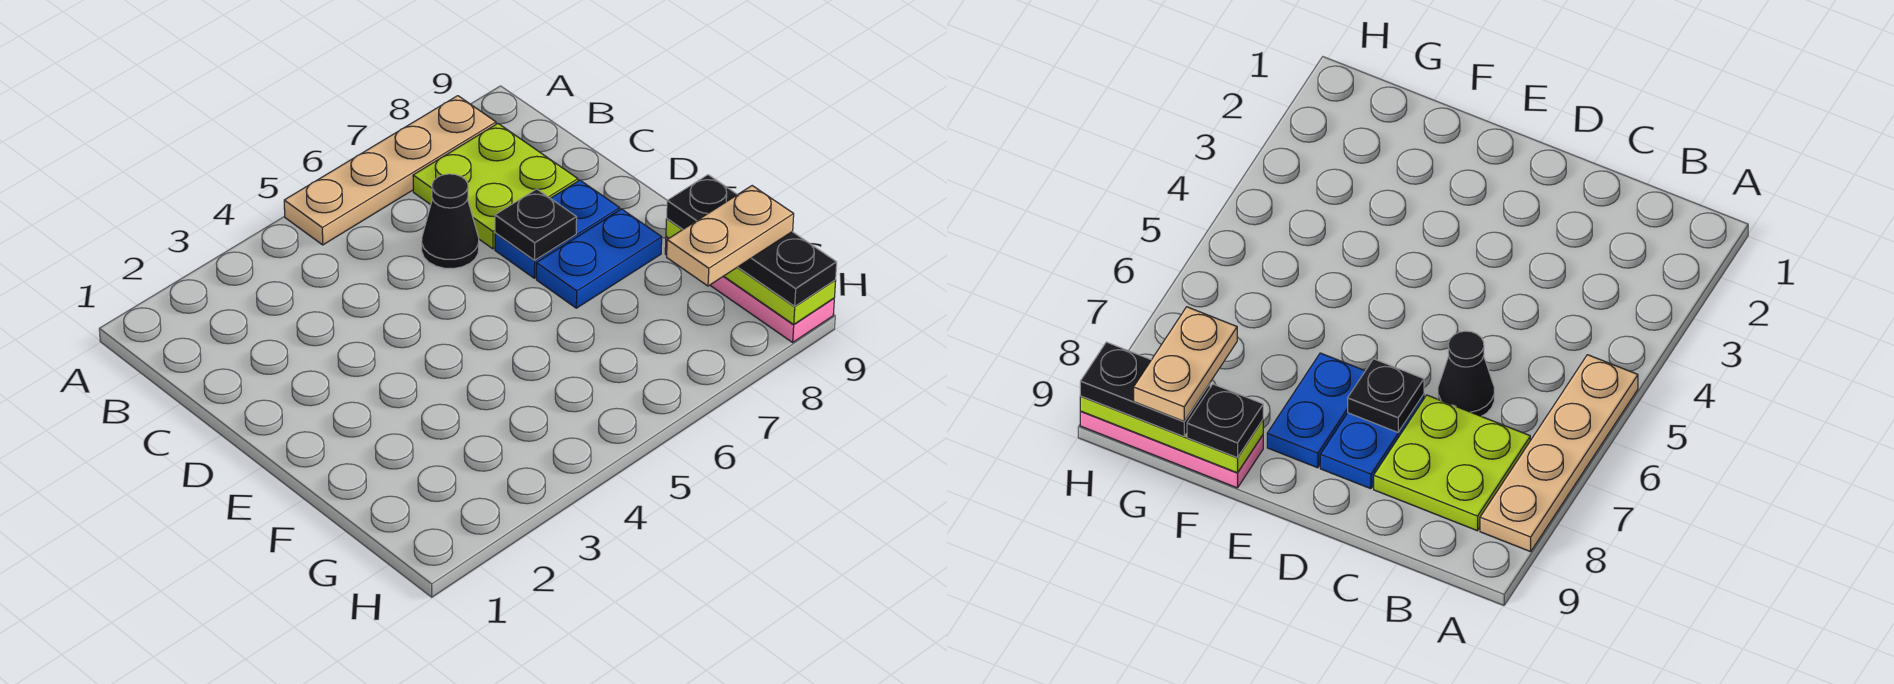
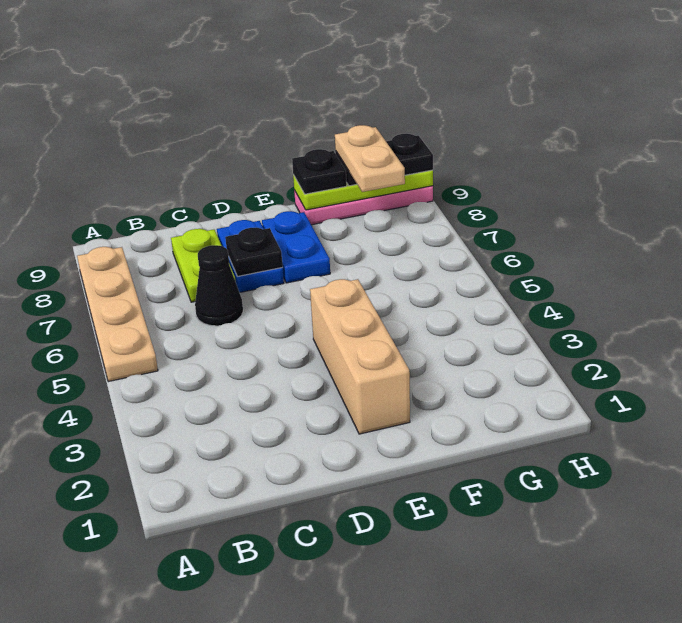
lime 2x2 plate [413,124,578,249] -> lime 1x2 plate [171,229,236,302]
none -> tan 1x3 brick [310,279,410,434]

